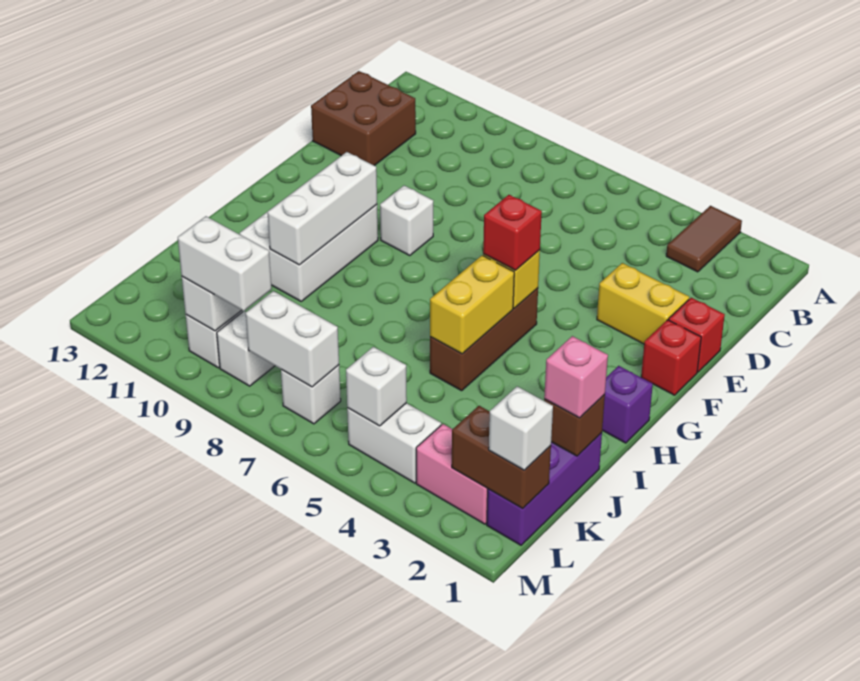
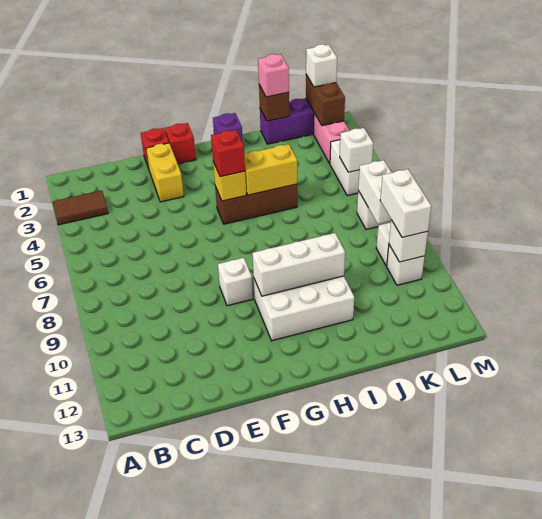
brown 2x2 brick [311,71,416,166] -> none

